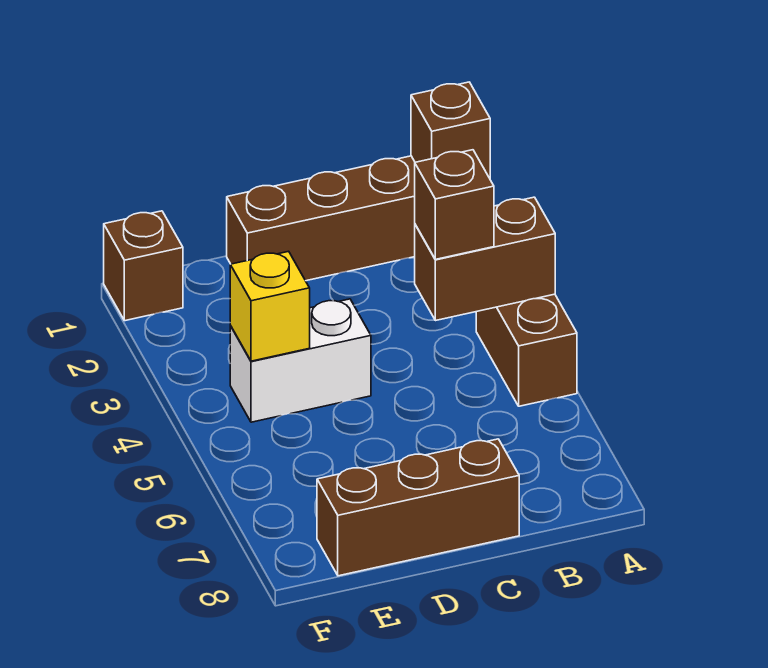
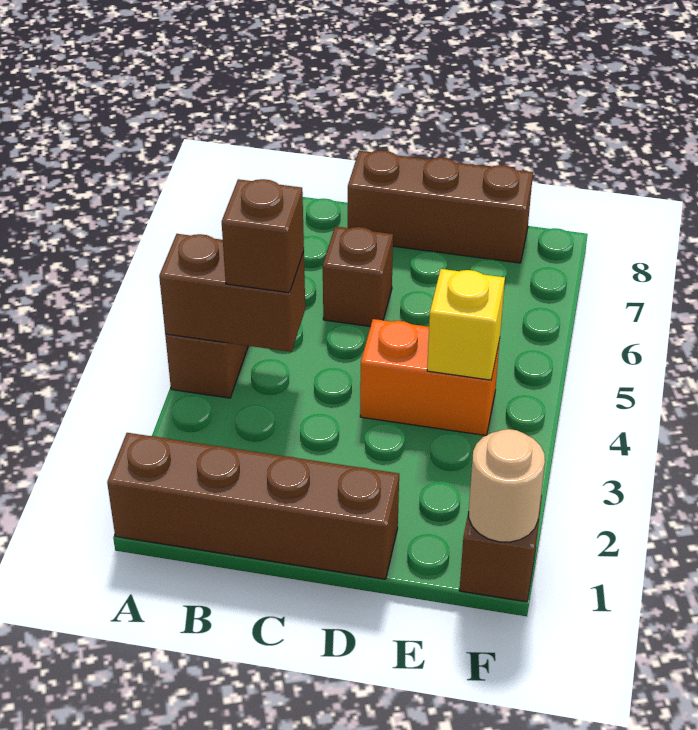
brown 1x1 brick [411,82,490,178] -> brown 1x1 brick moved to [323,226,393,327]
white 1x2 brick [230,299,371,422] -> orange 1x2 brick [360,319,500,435]
none -> tan 1x1 round brick [469,429,545,542]

